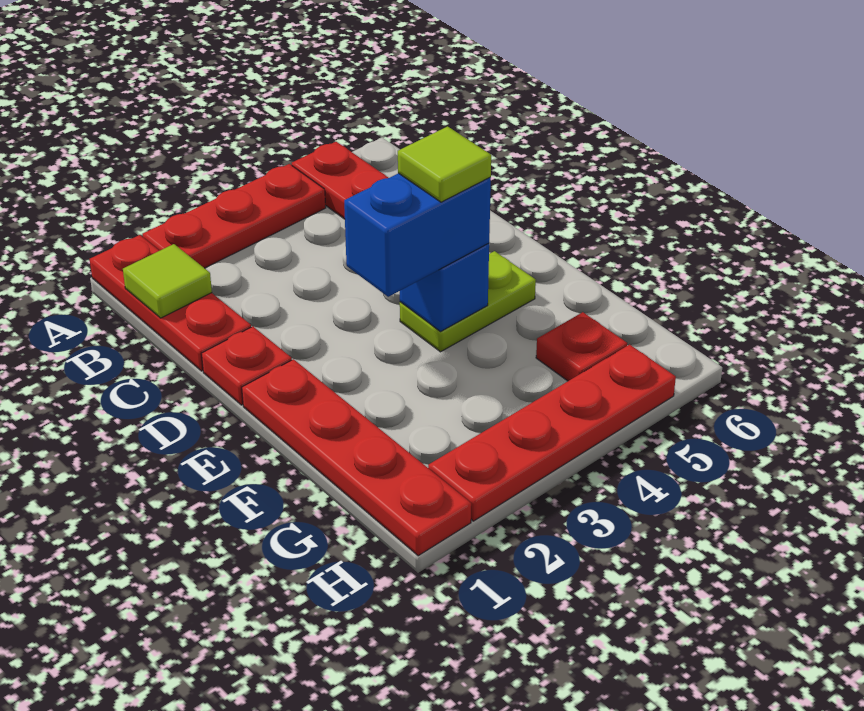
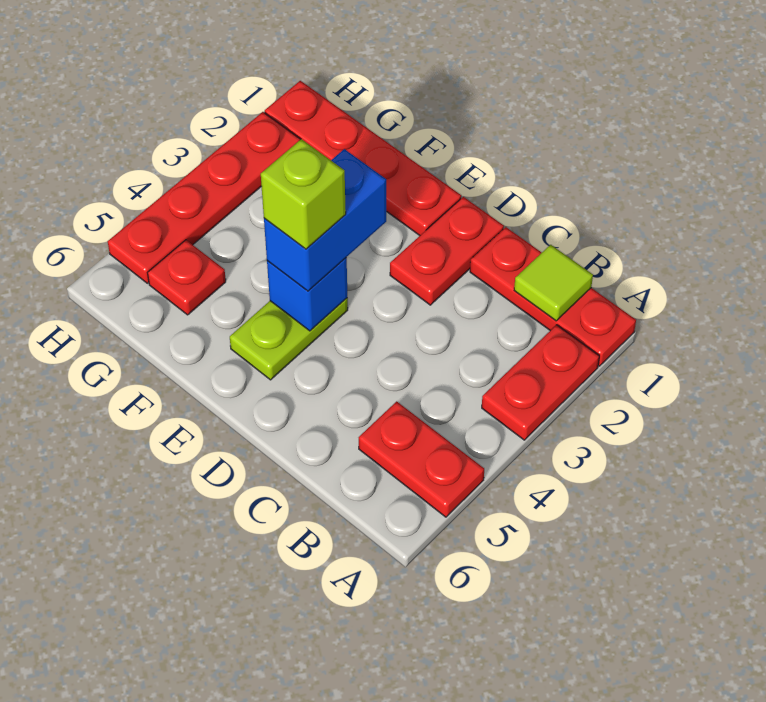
red 1x3 plate [143,164,326,268] -> red 1x2 plate [482,325,599,440]
red 1x1 plate [201,326,292,405] -> red 1x2 plate [390,197,504,305]
lime 1x1 tile [398,126,491,202] -> lime 1x1 brick [261,139,346,249]

